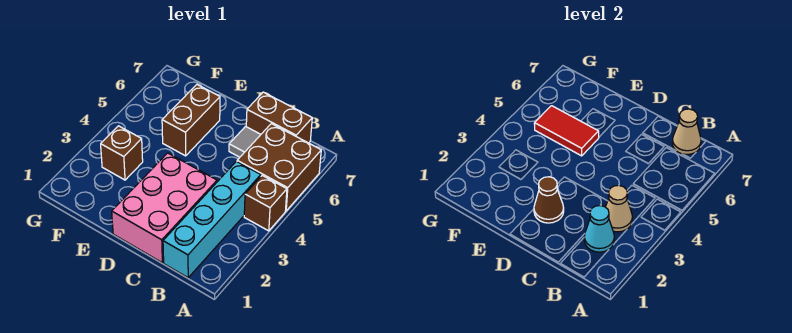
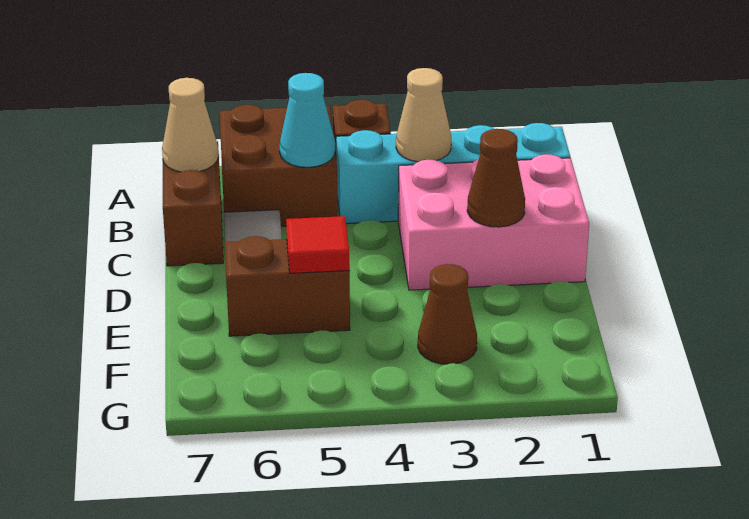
cyan 1x1 cone [584,205,614,252] -> cyan 1x1 cone moved to [280,73,335,167]
red 1x2 tile [534,106,599,156] -> red 1x1 tile [286,216,350,273]
brown 1x1 brick [101,126,143,180] -> brown 1x1 cone [418,264,477,364]

